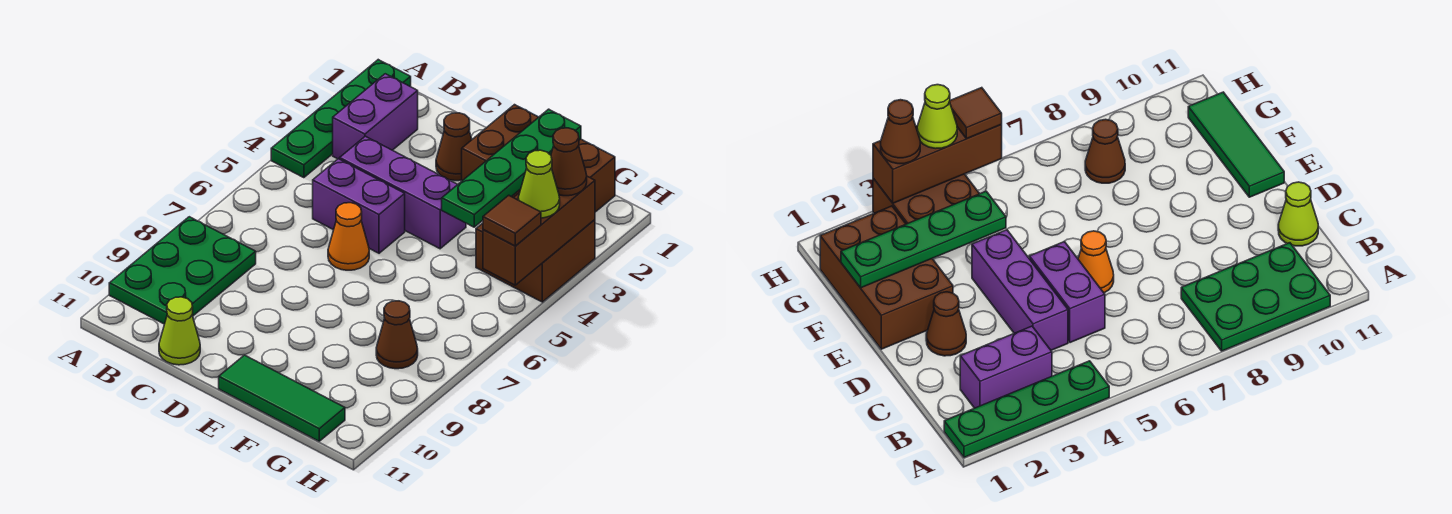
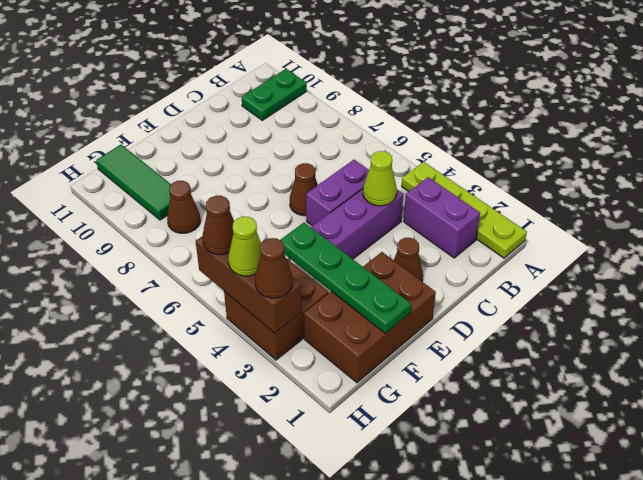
green 1x4 plate [271,60,411,178] -> lime 1x4 plate [402,162,527,258]
green 2x3 plate [109,217,256,324] -> green 1x2 plate [242,69,307,120]
lime 1x1 cone [159,297,200,365] -> lime 1x1 cone moved to [363,151,397,206]
orange 1x1 cone [328,203,369,270] -> brown 1x1 cone [290,163,318,216]
green 1x3 tile [219,355,345,441] -> green 1x3 tile turned to [96,145,171,220]
brown 1x1 tile [483,195,541,246] -> brown 1x1 cone [203,196,234,255]

